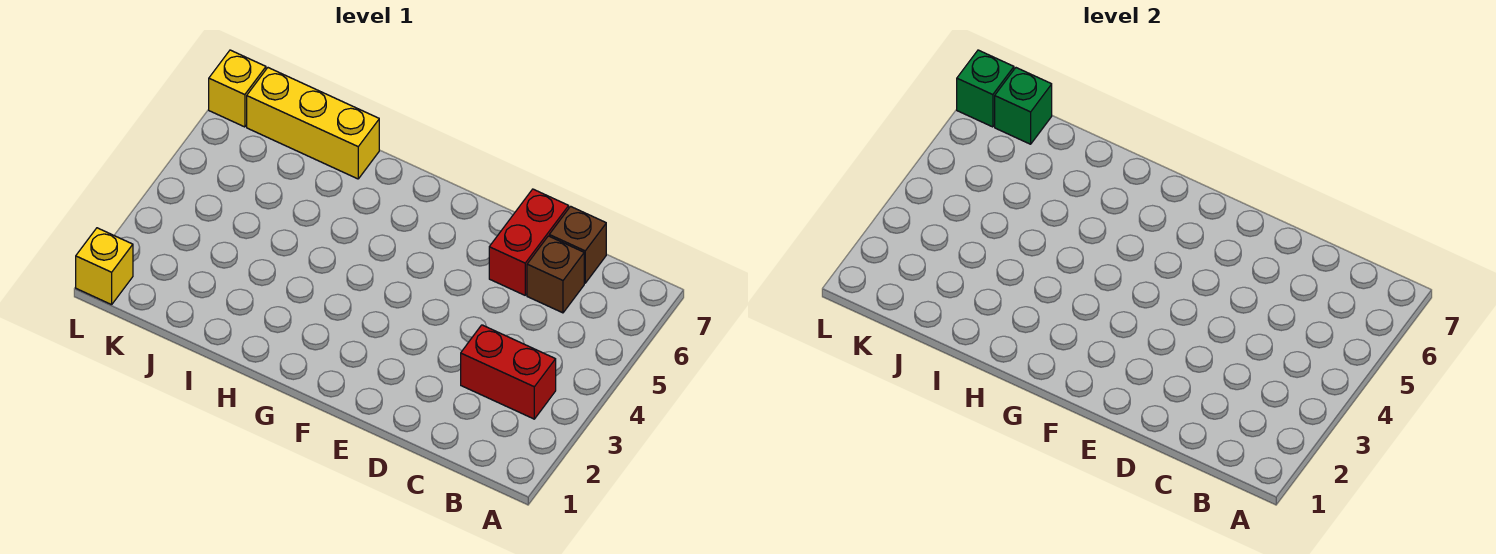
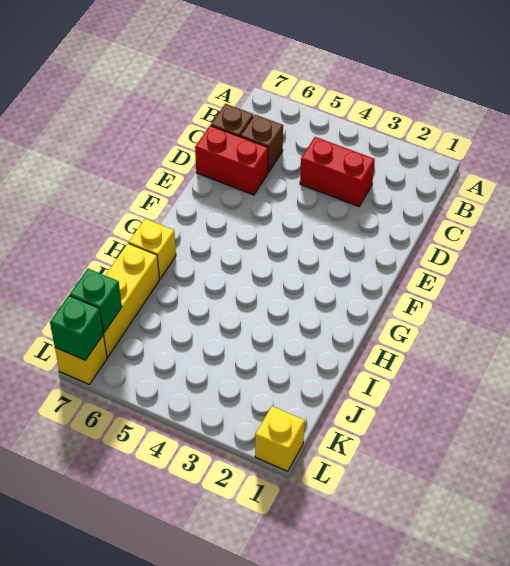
red 1x2 brick [461,325,556,419] -> red 1x2 brick turned to [300,137,375,207]
none -> yellow 1x1 brick [129,219,176,279]

